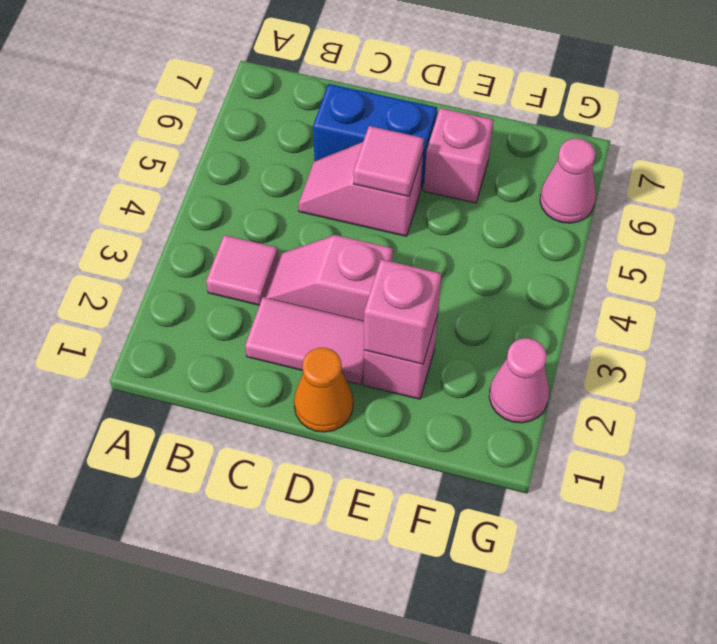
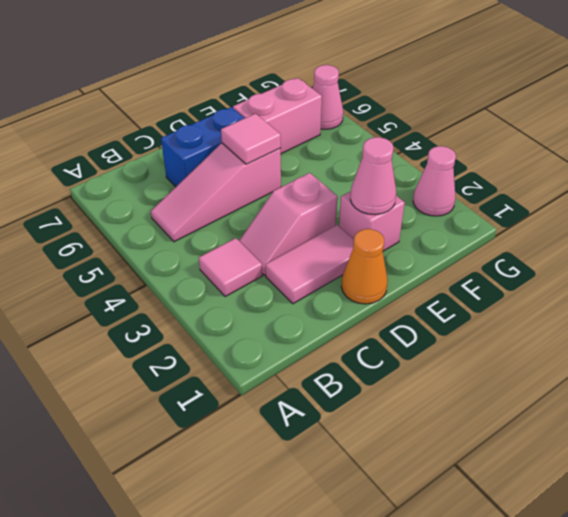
pink 1x2 slope [298,142,423,236] -> pink 1x3 slope [151,143,281,242]
pink 1x1 brick [364,259,442,364] -> pink 1x1 cone [350,137,396,215]
pink 1x1 brick [424,108,494,203] -> pink 1x2 brick [233,78,322,154]

